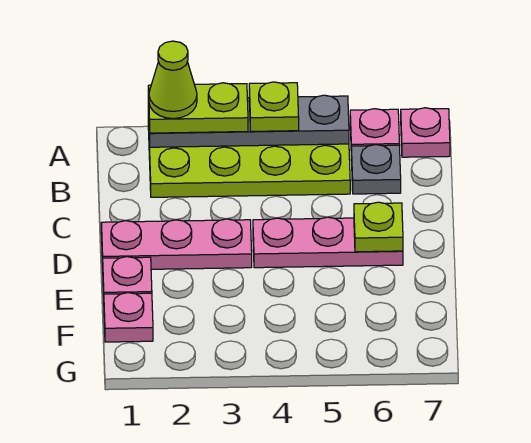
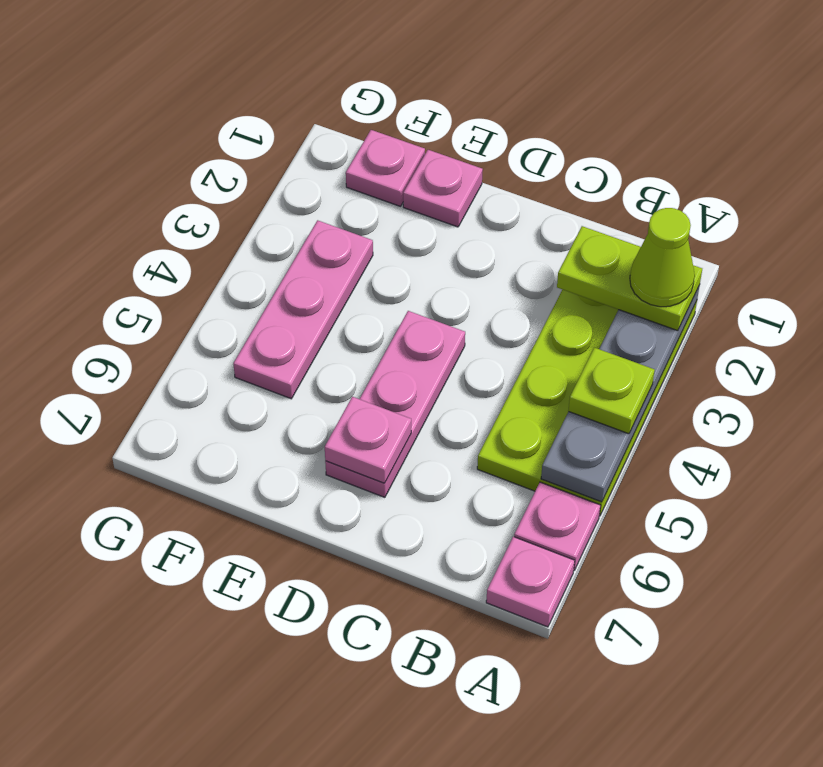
lime 1x2 plate [148,83,248,133] -> lime 1x2 plate turned to [557,226,702,331]
grey 1x1 plate [351,145,401,194] -> none
pink 1x3 plate [101,219,252,269] -> pink 1x3 plate moved to [233,220,373,399]
lime 1x1 plate [354,202,403,252] -> pink 1x1 plate [325,397,411,483]

